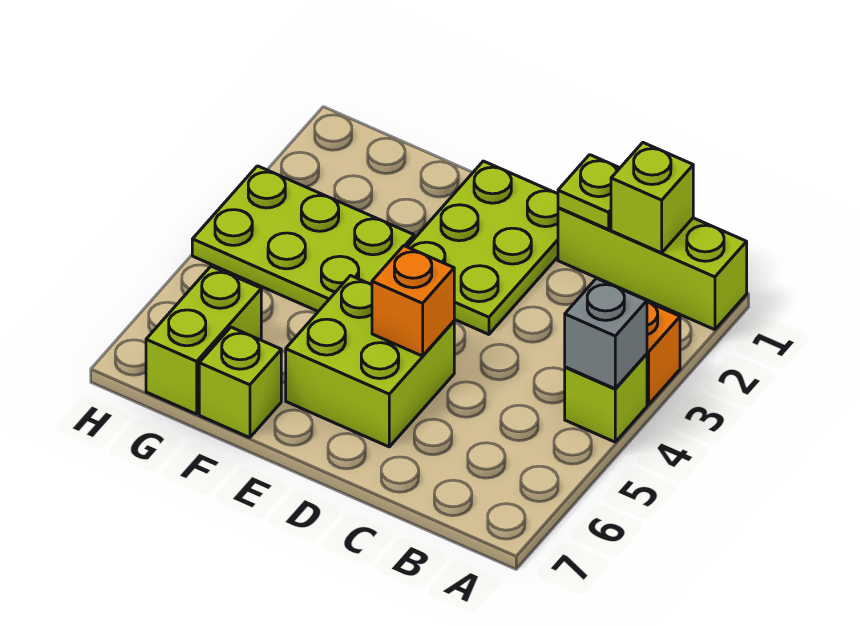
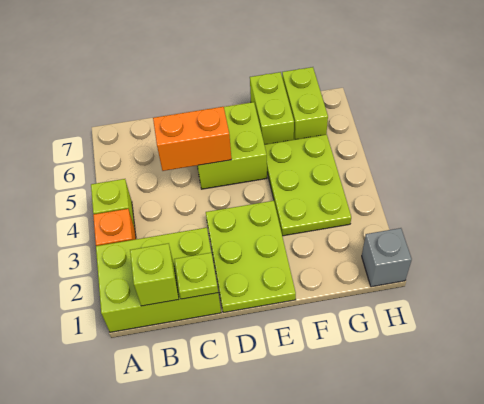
lime 1x3 brick [558,208,747,330] -> lime 2x3 brick [96,228,221,332]
grey 1x1 brick [565,278,647,389] -> grey 1x1 brick moved to [362,228,412,287]
orange 1x1 brick [372,246,454,356] -> orange 1x2 brick [153,107,231,171]
lime 2x3 plate [192,166,414,311] -> lime 2x3 plate turned to [265,134,351,236]
lime 1x1 brick [199,327,281,438] -> lime 1x2 brick [250,72,294,145]

